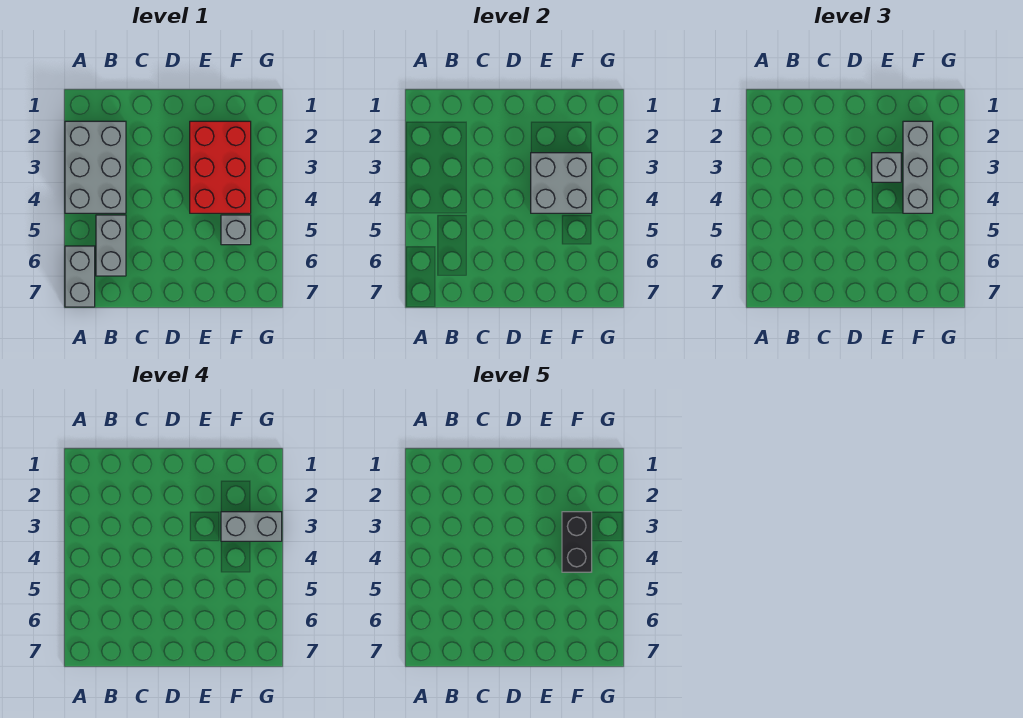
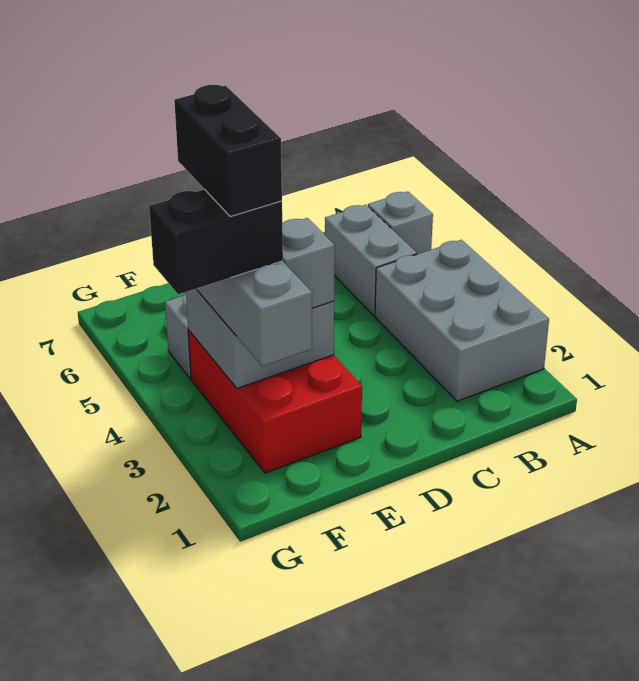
grey 1x2 brick [65,246,95,307] -> grey 1x1 brick [368,192,433,254]
grey 1x2 brick [221,512,282,541] -> black 1x2 brick [149,189,283,294]

